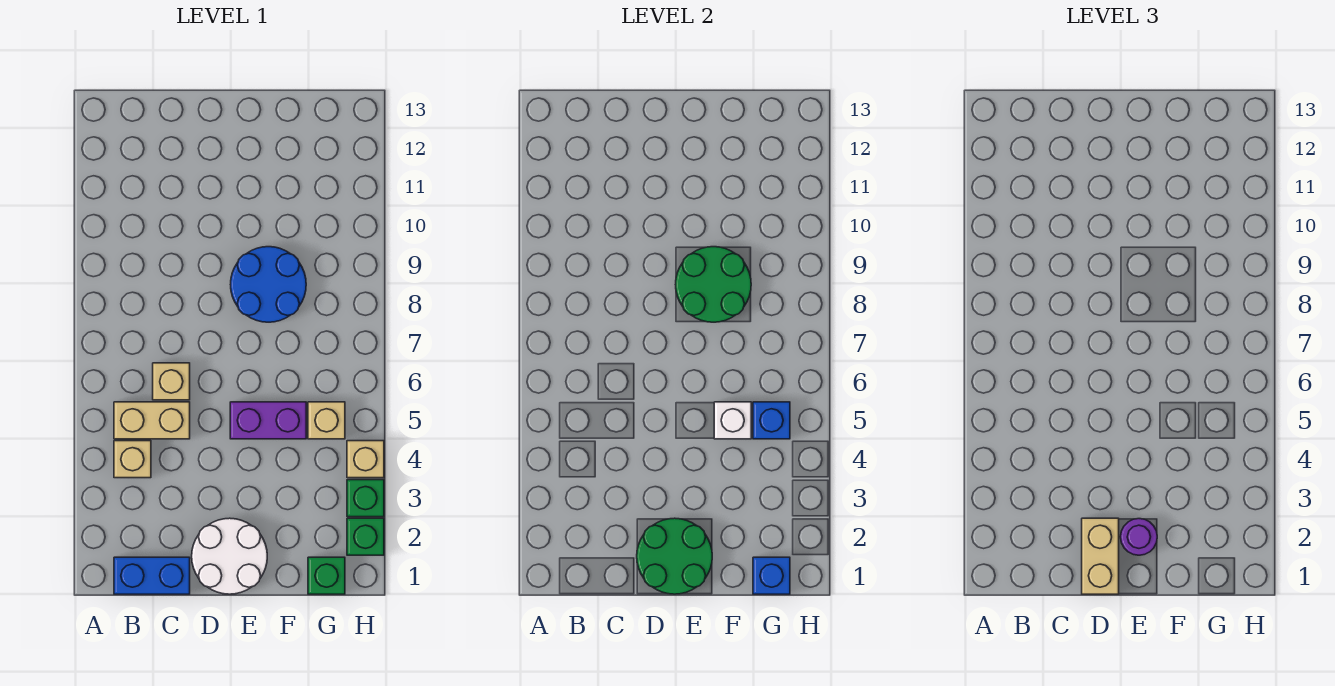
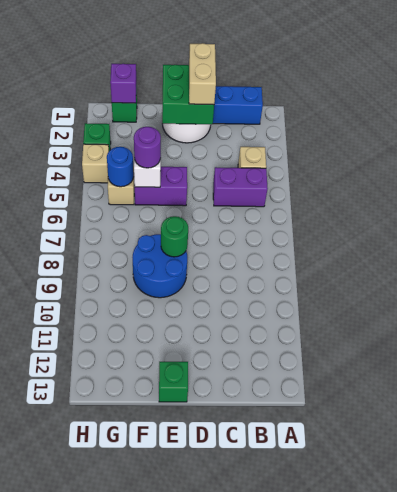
tan 1x2 brick [114,402,190,439] -> purple 1x2 brick [213,167,268,207]
tan 1x1 brick [153,363,190,400] -> none
green 2x2 round brick [637,518,712,594] -> green 2x2 brick [162,65,214,124]
purple 1x1 round brick [1121,519,1157,555] -> purple 1x1 round brick moved to [134,127,161,168]
green 2x2 round brick [676,247,751,322] -> green 1x1 round brick [161,216,188,257]
blue 1x1 brick [753,557,790,594] -> purple 1x1 brick [110,64,136,103]
blue 1x1 brick [753,402,790,439] -> blue 1x1 round brick [107,147,134,187]
green 1x1 brick [347,518,384,555] -> green 1x1 brick moved to [159,362,188,402]

